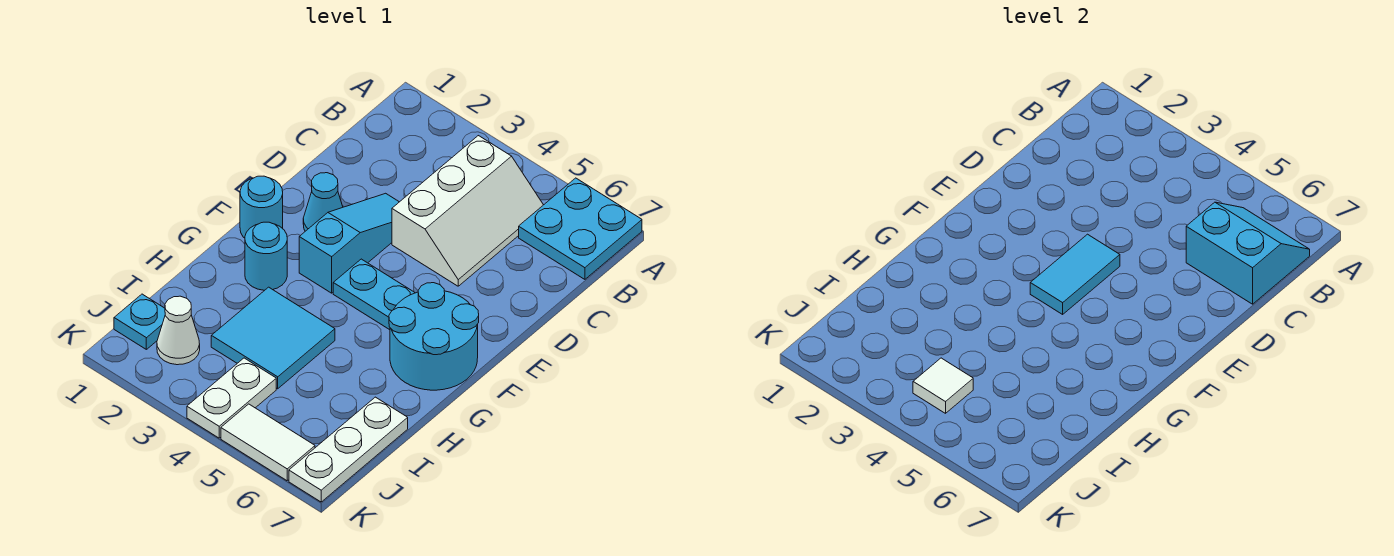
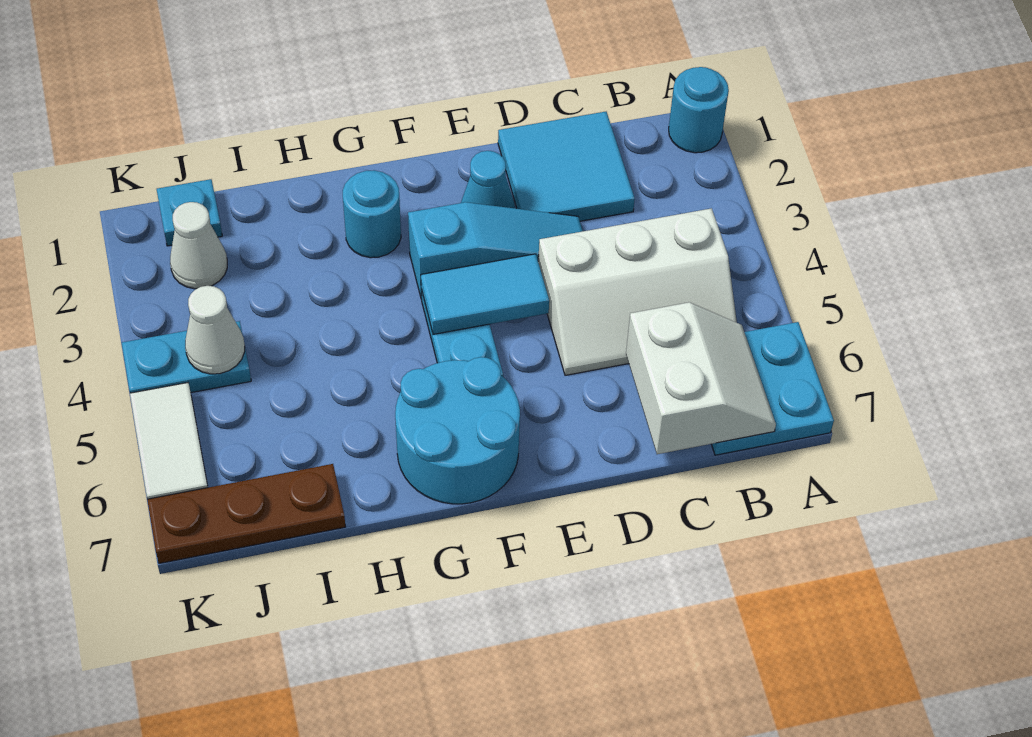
cyan 2x2 slope [1186,202,1310,304] -> white 2x2 slope [626,302,776,454]
cyan 1x1 round brick [240,176,283,238] -> cyan 1x1 round brick moved to [669,67,729,153]
cyan 2x2 tile [211,287,335,389] -> cyan 2x2 tile moved to [498,112,635,221]
white 1x3 plate [289,397,408,502] -> brown 1x3 plate [147,464,345,563]
white 1x2 plate [187,358,276,438] -> cyan 1x2 plate [122,321,251,393]
white 1x1 tile [913,358,973,413] -> white 1x1 cone [185,286,245,374]

